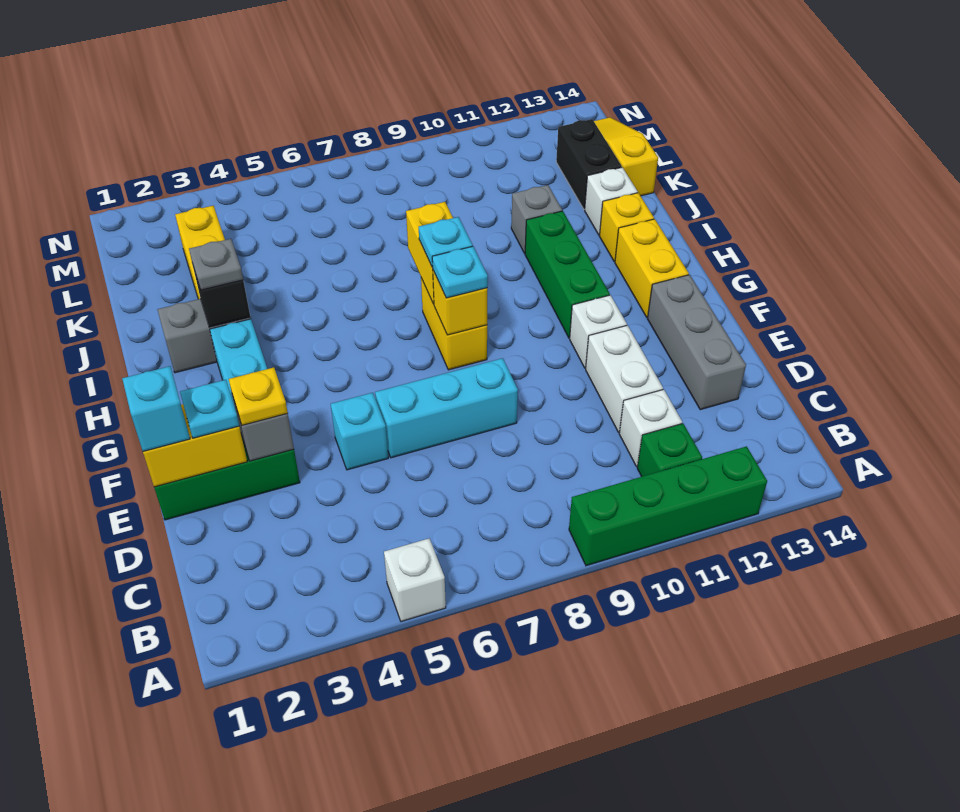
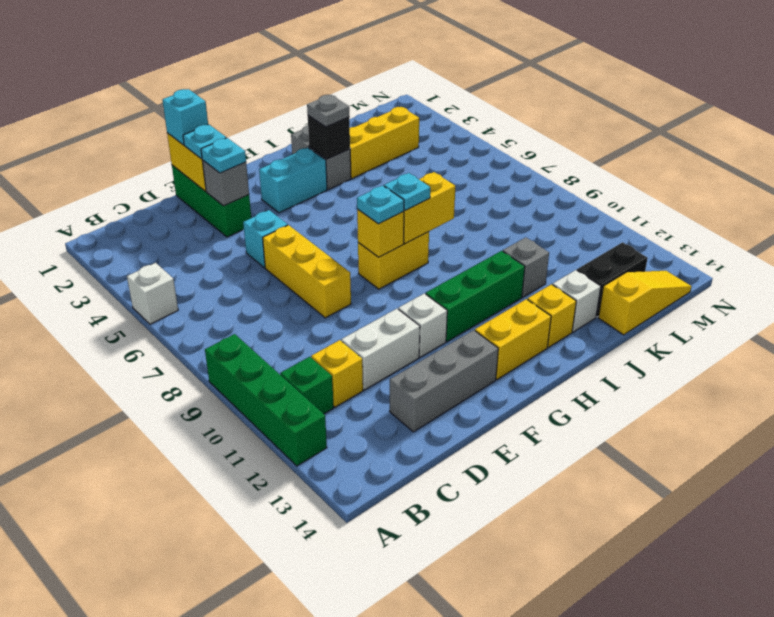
white 1x1 brick [619,389,682,467] -> yellow 1x1 brick [311,340,363,407]
yellow 1x1 plate [229,367,288,425] -> cyan 1x1 plate [201,138,246,173]
cyan 1x3 brick [375,358,518,458] -> yellow 1x3 brick [263,225,351,318]

